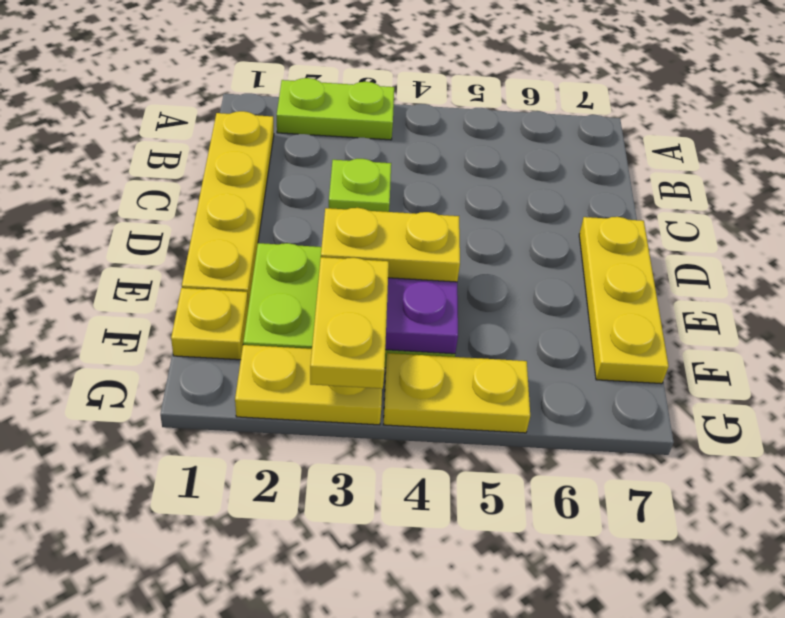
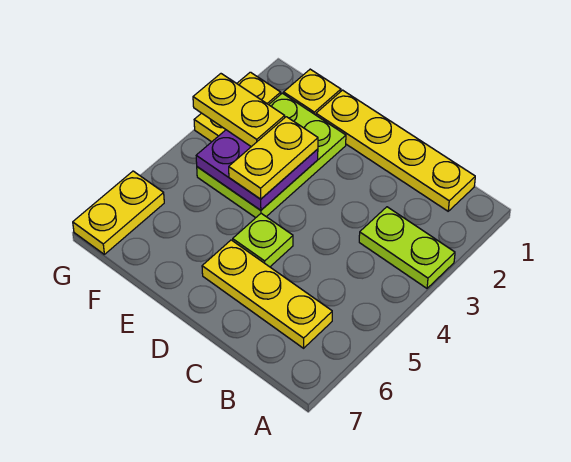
lime 1x2 plate [277,78,394,140] -> lime 1x2 plate turned to [359,207,455,288]
lime 1x1 plate [329,159,391,212] -> lime 1x1 plate moved to [233,213,293,267]
yellow 1x3 plate [579,217,669,384] -> yellow 1x3 plate moved to [202,240,332,348]
yellow 1x2 plate [383,353,530,433] -> yellow 1x2 plate moved to [73,171,164,254]

